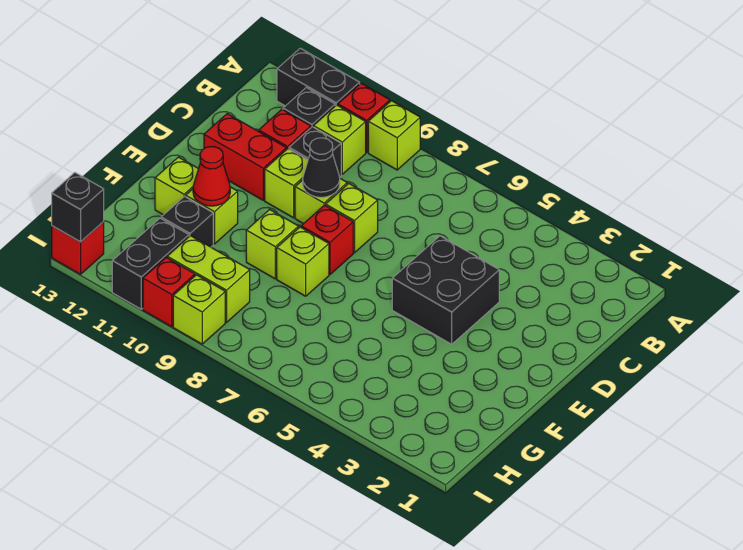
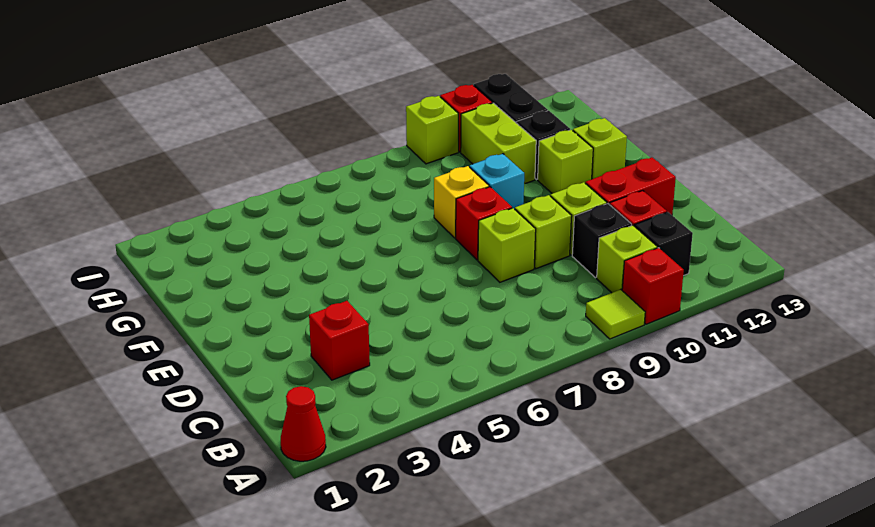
lime 1x1 brick [368,101,420,170] -> lime 1x1 tile [586,289,645,339]
black 1x2 brick [277,48,360,106] -> none
black 2x2 brick [392,236,499,344] -> none
black 1x1 cone [303,138,340,197] -> none
lime 1x1 brick [277,227,329,296] -> yellow 1x1 brick [434,166,489,238]
lime 1x1 brick [246,210,299,279] -> cyan 1x1 brick [470,154,524,209]
red 1x1 cone [193,147,230,206] -> red 1x1 cone moved to [281,386,326,461]
lime 1x2 brick [167,236,250,322] -> lime 1x2 brick turned to [461,103,536,184]
red 1x1 brick [52,222,104,274] -> red 1x1 brick moved to [309,301,370,380]
black 1x1 brick [52,173,104,242] -> none

